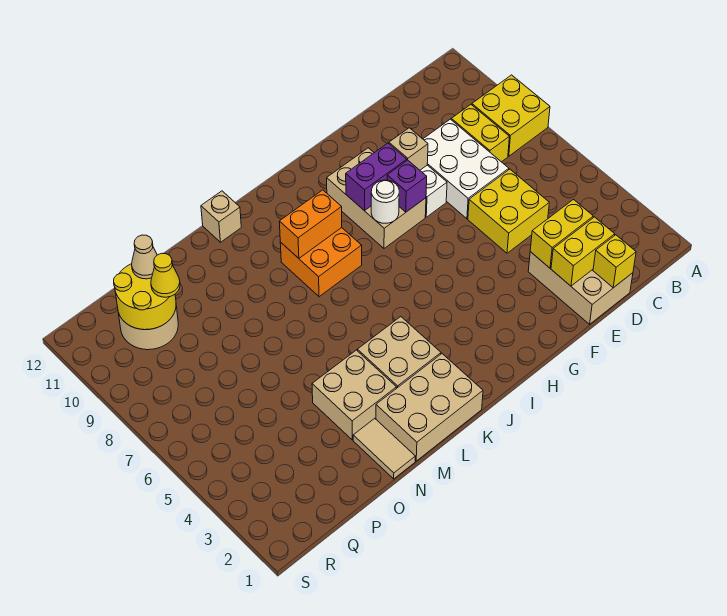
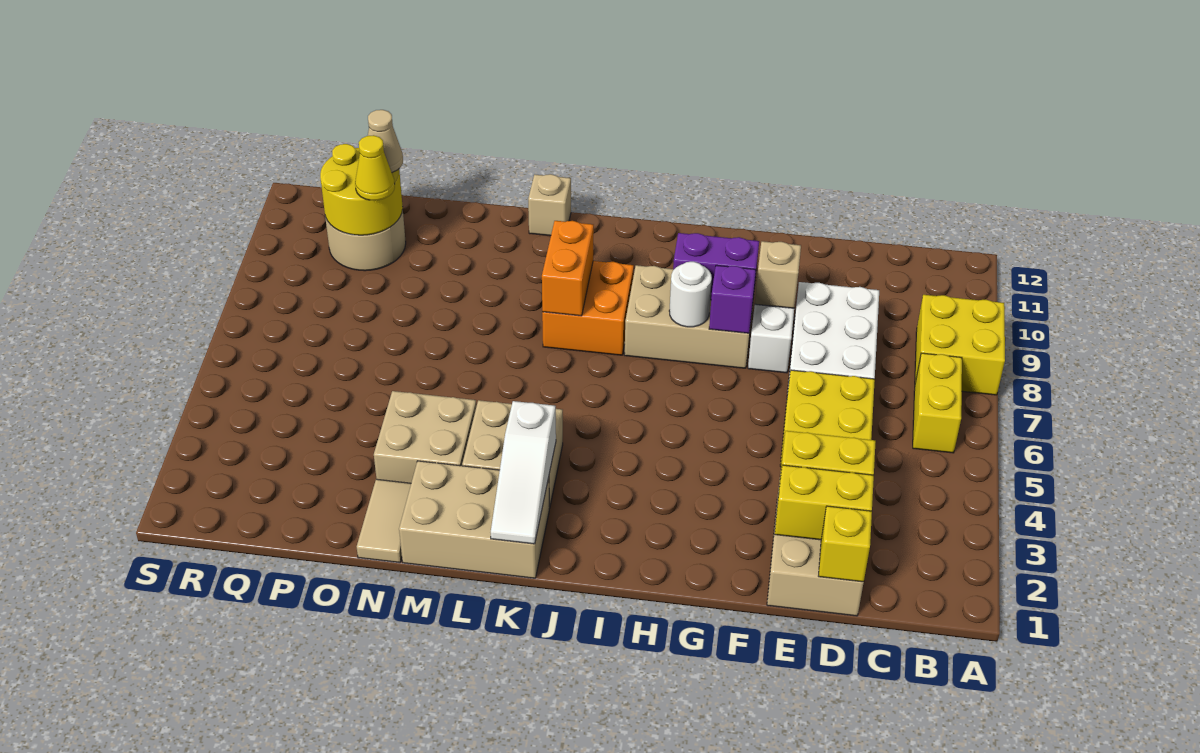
yellow 1x2 brick [451,105,509,162] -> yellow 1x2 brick moved to [913,353,962,453]
tan 2x3 brick [327,148,426,248] -> tan 2x3 brick turned to [624,265,755,368]
orange 1x2 brick [279,190,342,258] -> orange 1x2 brick turned to [542,221,594,316]
none -> white 1x3 slope [491,401,556,544]

